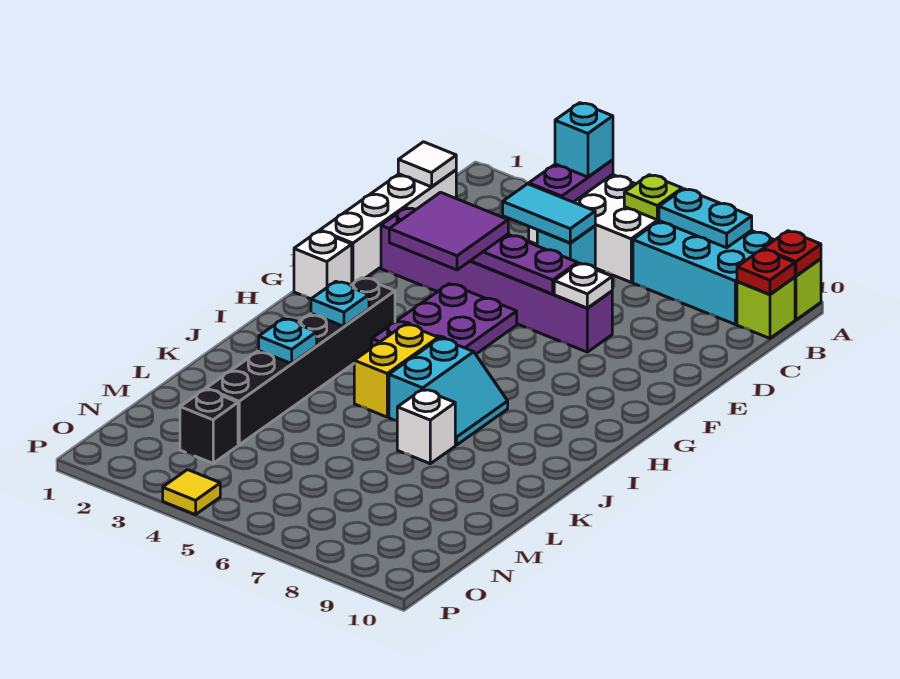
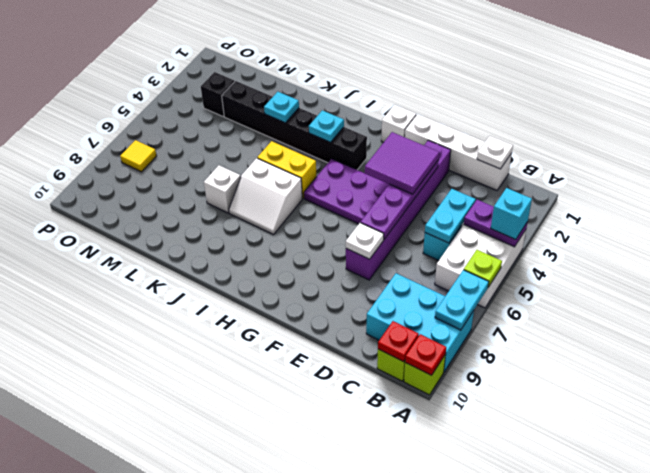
cyan 2x3 brick [633,221,774,324] -> cyan 2x3 brick turned to [366,273,474,372]
white 1x1 tile [398,142,456,187] -> white 1x1 plate [477,136,513,169]
cyan 1x2 tile [503,184,595,243] -> cyan 1x2 plate [425,189,476,243]
cyan 2x2 slope [389,338,508,445] -> white 2x2 slope [229,158,302,235]
yellow 1x1 tile [163,470,220,515] -> yellow 1x1 tile moved to [120,140,157,172]

